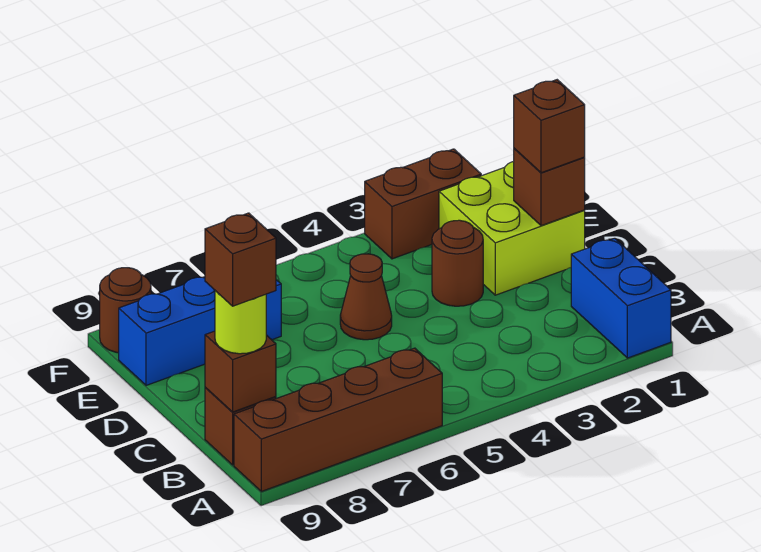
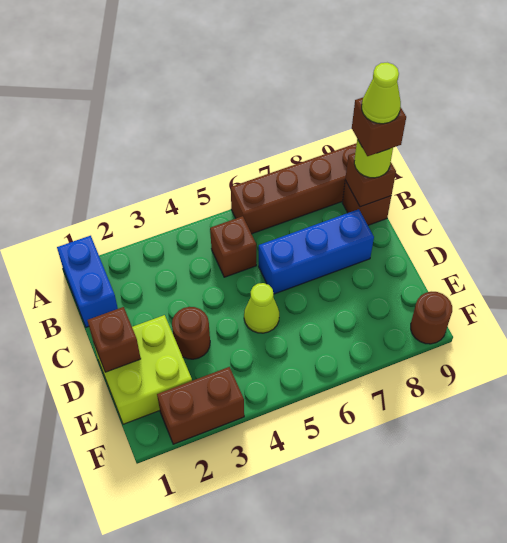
none -> lime 1x1 cone [362,63,401,124]
brown 1x1 brick [514,80,585,173] -> brown 1x1 brick moved to [210,216,256,277]
brown 1x1 cone [340,254,392,340] -> lime 1x1 cone [244,283,279,333]
blue 1x3 brick [119,277,281,385] -> blue 1x3 brick moved to [259,209,374,294]

